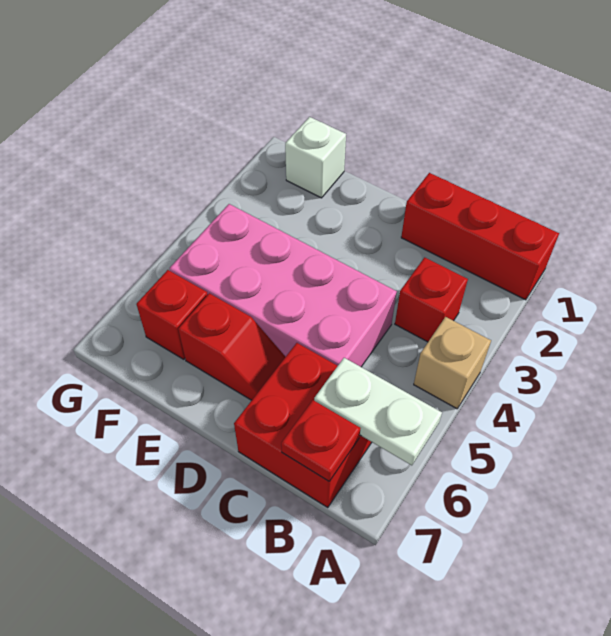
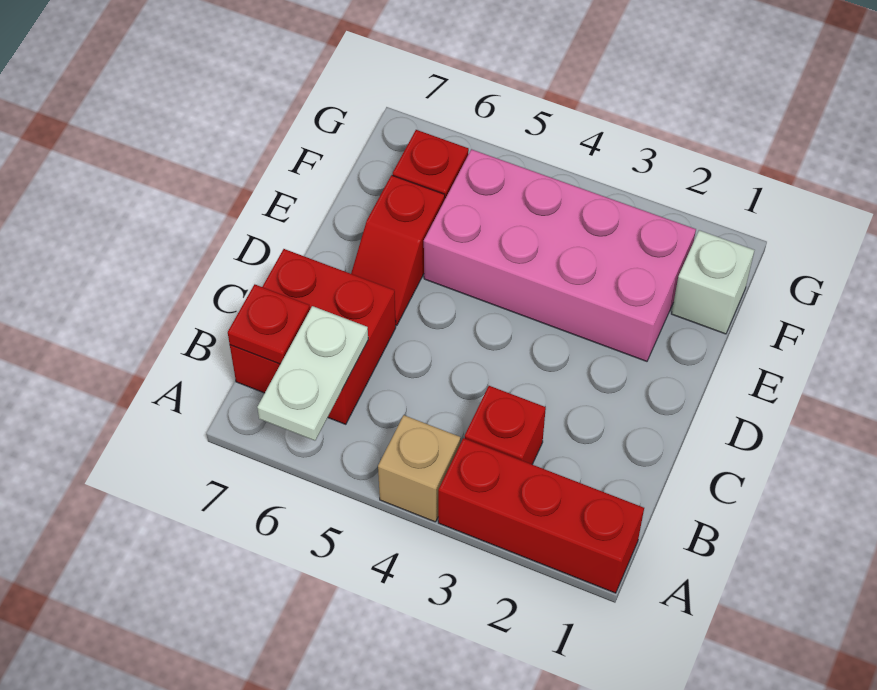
red 1x3 brick [401,173,559,300] -> red 1x3 brick turned to [438,438,644,593]
pink 2x4 brick [169,204,397,367] -> pink 2x4 brick turned to [424,149,696,361]

